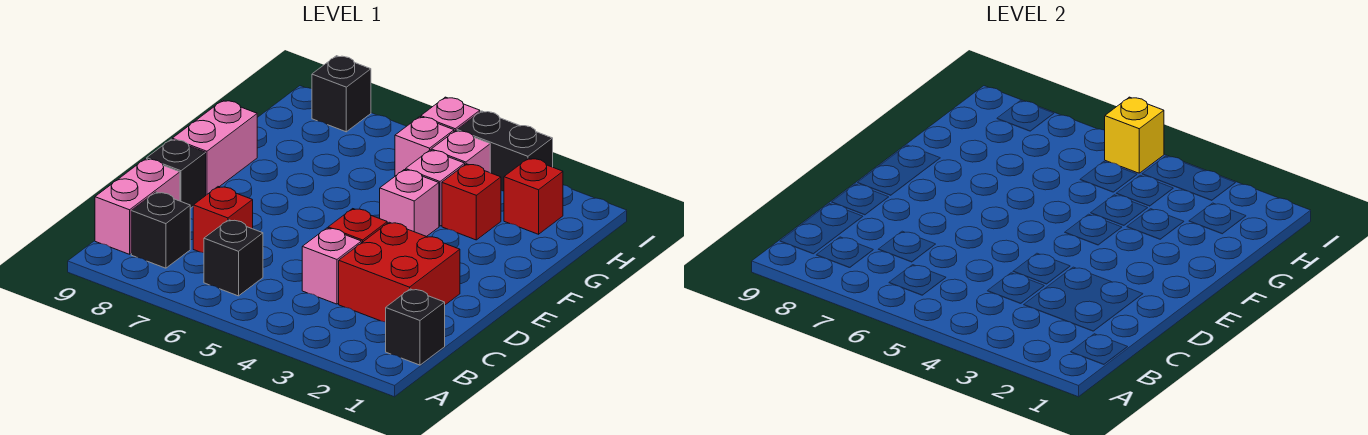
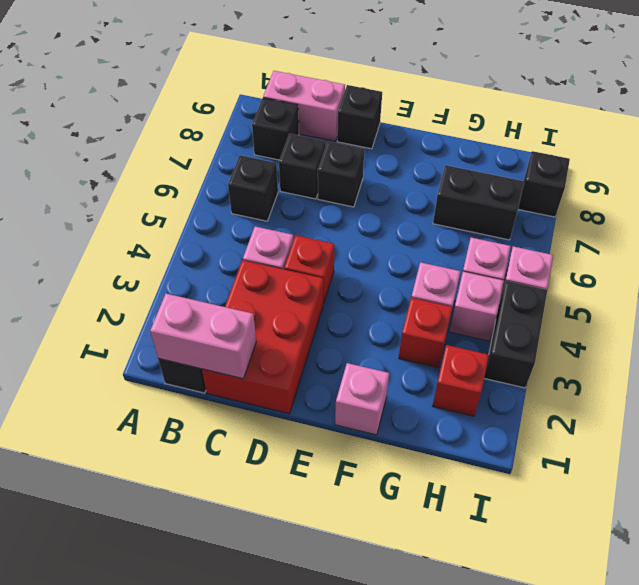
red 2x2 brick [339,222,460,322] -> red 2x3 brick [202,260,324,414]
red 1x1 brick [193,187,253,253] -> black 1x1 brick [279,134,326,199]
none -> black 1x1 brick [318,141,364,207]
pink 1x2 brick [172,100,257,195] -> pink 1x2 brick moved to [150,294,256,379]
pink 1x1 brick [380,170,439,237] -> pink 1x1 brick moved to [335,363,389,435]
none -> black 1x2 brick [433,165,524,240]
yellow 1x1 brick [1105,97,1164,173] -> none

